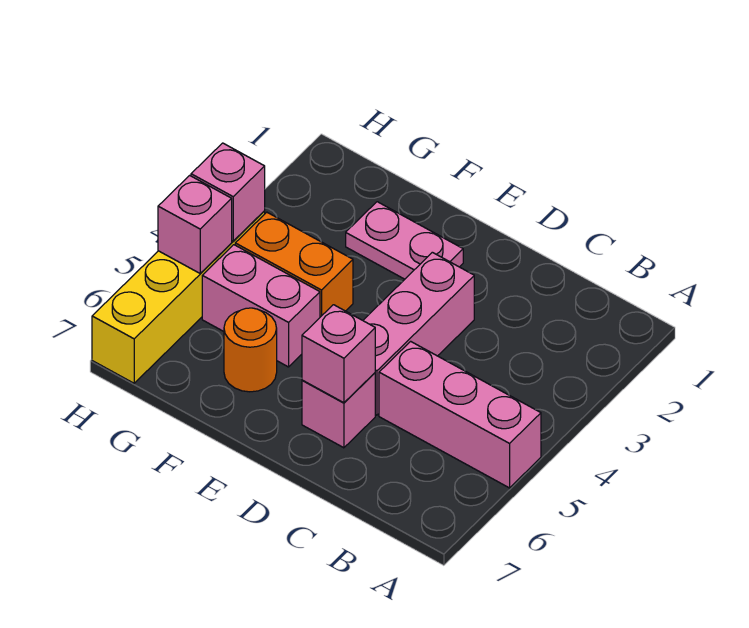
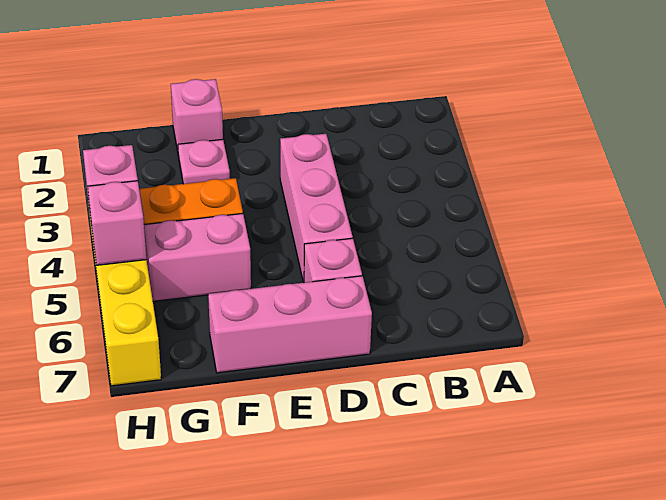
pink 1x3 brick [379,341,541,488] -> pink 1x3 brick moved to [208,276,372,373]
pink 1x1 brick [302,305,375,403] -> pink 1x1 brick moved to [171,79,223,151]
pink 1x2 plate [346,202,463,279] -> pink 1x1 plate [178,139,230,184]
orange 1x1 round brick [224,308,277,392] -> none

